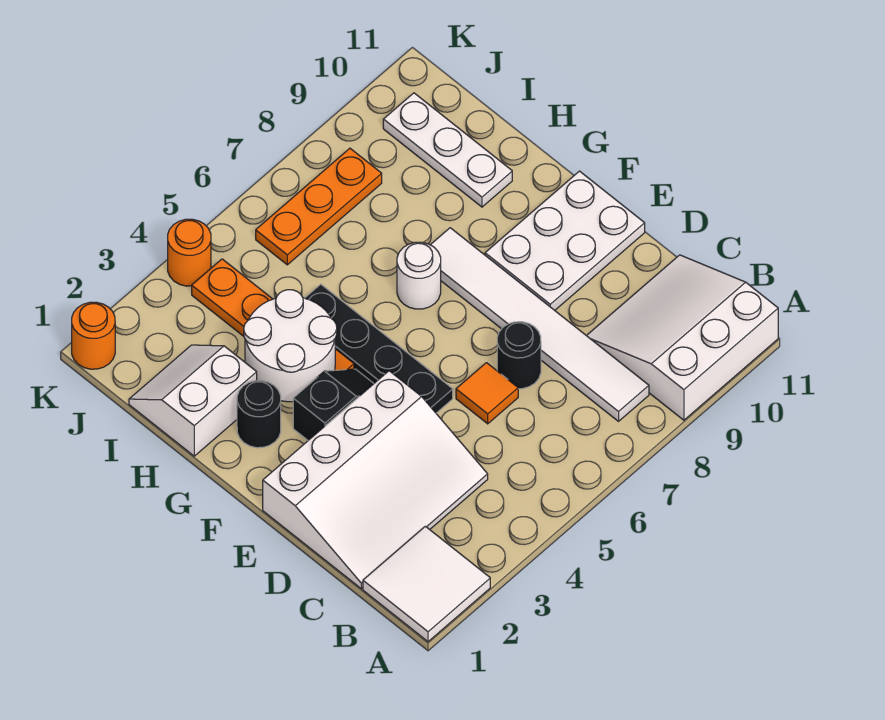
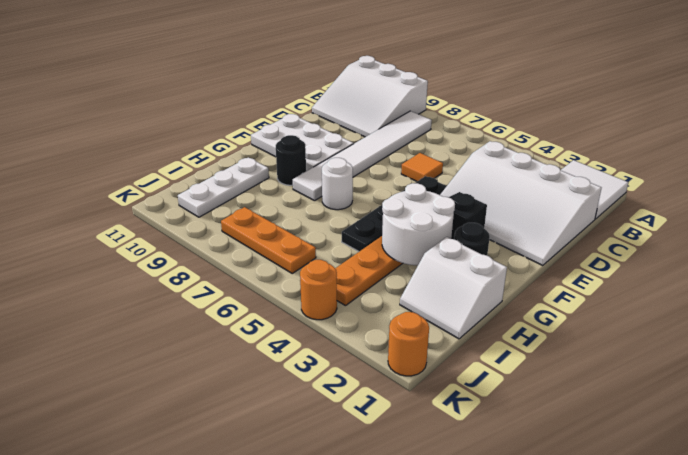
white 3x4 slope [263,371,488,589] -> white 3x4 slope turned to [440,141,601,266]
black 1x1 round brick [497,322,541,389] -> black 1x1 round brick moved to [276,135,306,185]

